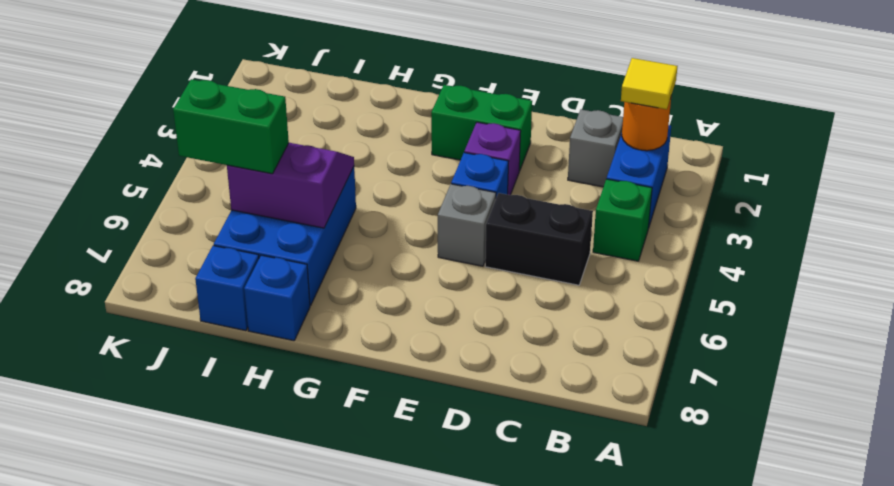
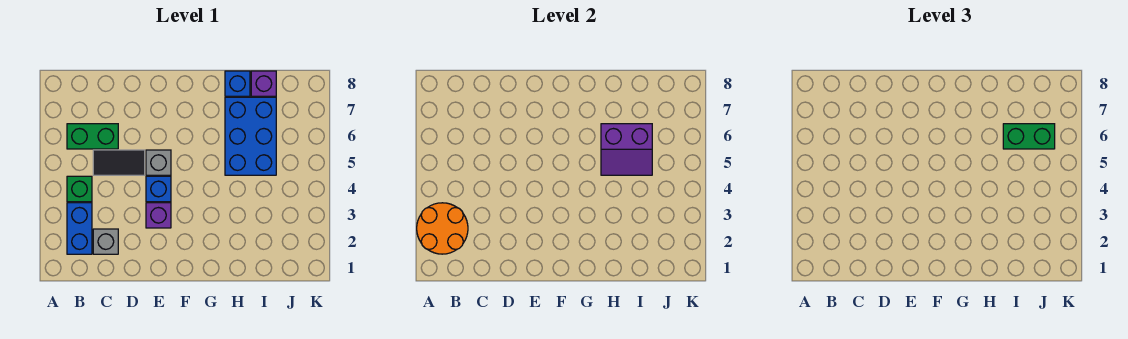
orange 1x1 round brick [622,98,671,151] -> orange 2x2 round brick [417,203,468,254]
yellow 1x1 tile [621,58,677,109] -> none
black 1x2 brick [485,193,593,285] -> black 1x2 tile [93,150,145,175]
green 1x2 brick [431,85,532,171] -> green 1x2 brick moved to [67,124,118,149]
blue 1x1 brick [195,246,259,331] -> purple 1x1 brick [251,71,276,96]

